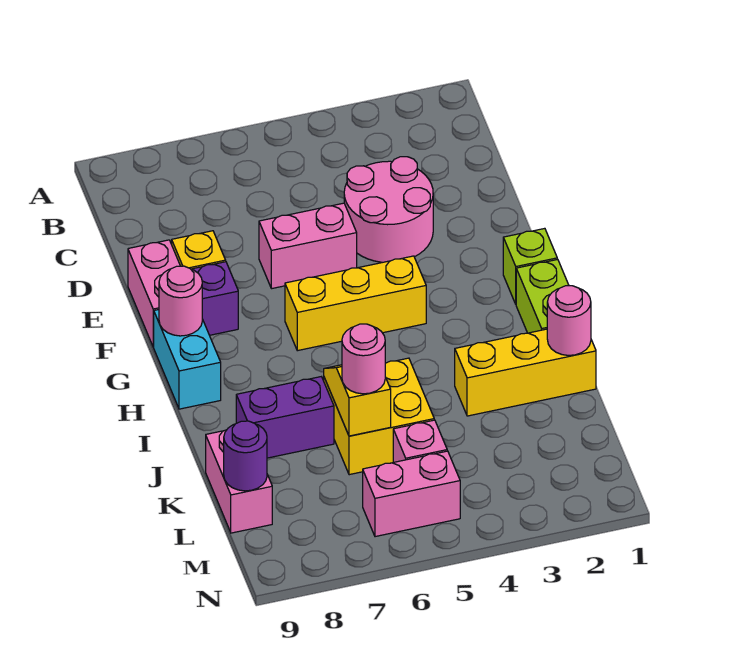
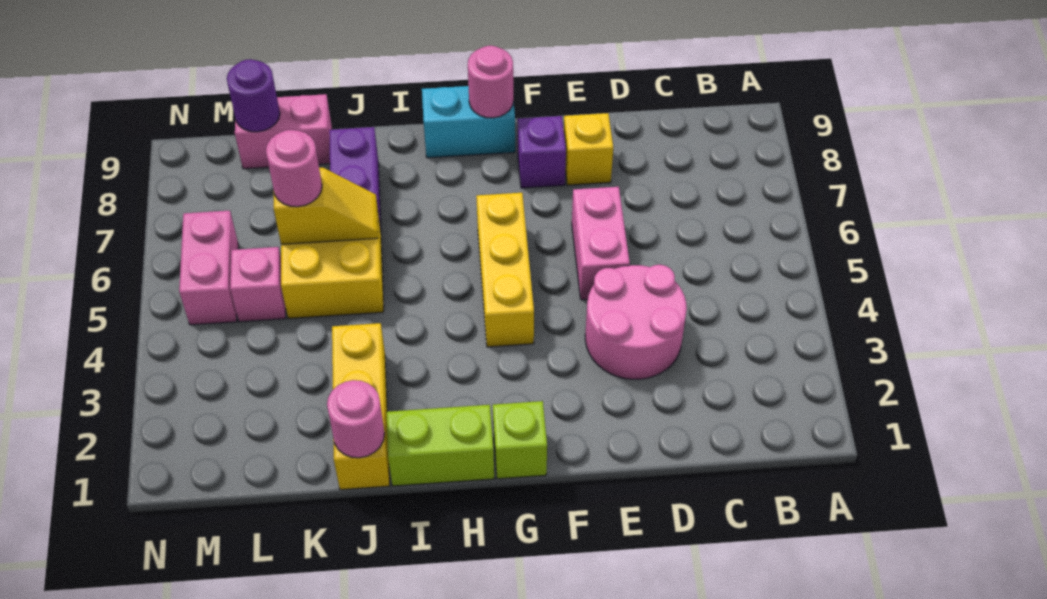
pink 1x2 brick [128,240,180,347] -> none

